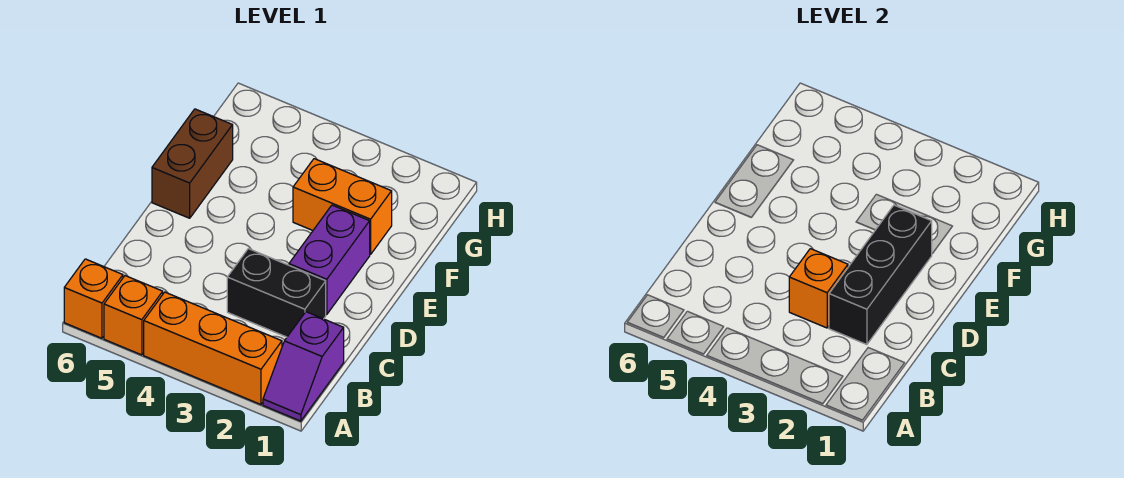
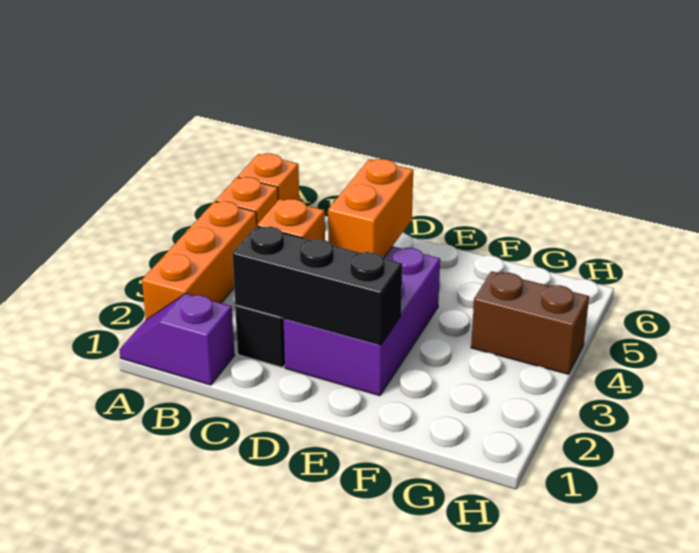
purple 1x2 brick [289,205,370,315] -> purple 2x3 brick [284,246,440,396]
brown 1x2 brick [152,109,233,218] -> brown 1x2 brick moved to [471,271,589,374]
orange 1x2 brick [293,159,392,254] -> orange 1x2 brick moved to [328,159,413,259]

